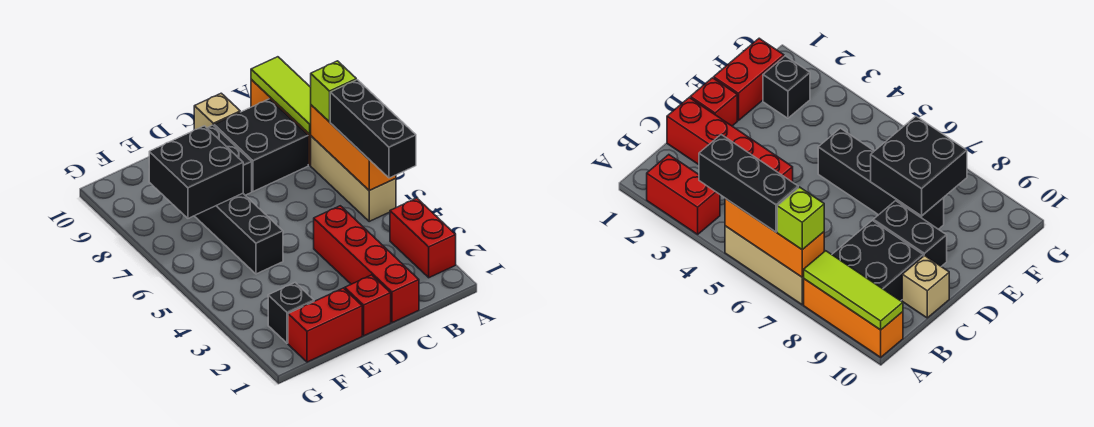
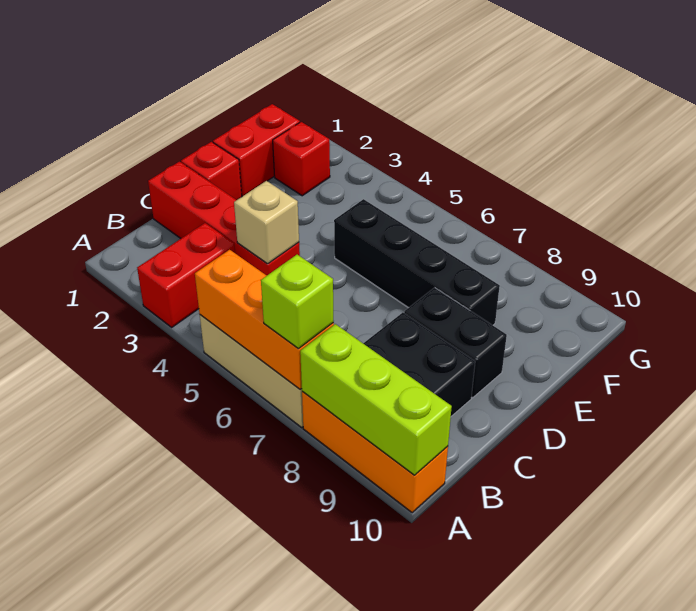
red 1x2 brick [390,198,456,278] -> red 1x2 brick turned to [137,223,235,327]
black 1x3 brick [330,80,416,178] -> none
lime 1x3 tile [251,57,311,134] -> lime 1x3 brick [300,324,452,475]
tan 1x1 brick [194,93,240,130] -> tan 1x1 brick moved to [234,181,299,264]
black 2x2 brick [149,126,243,218] -> none
black 1x1 brick [268,283,314,343] -> red 1x1 brick [273,122,330,196]

